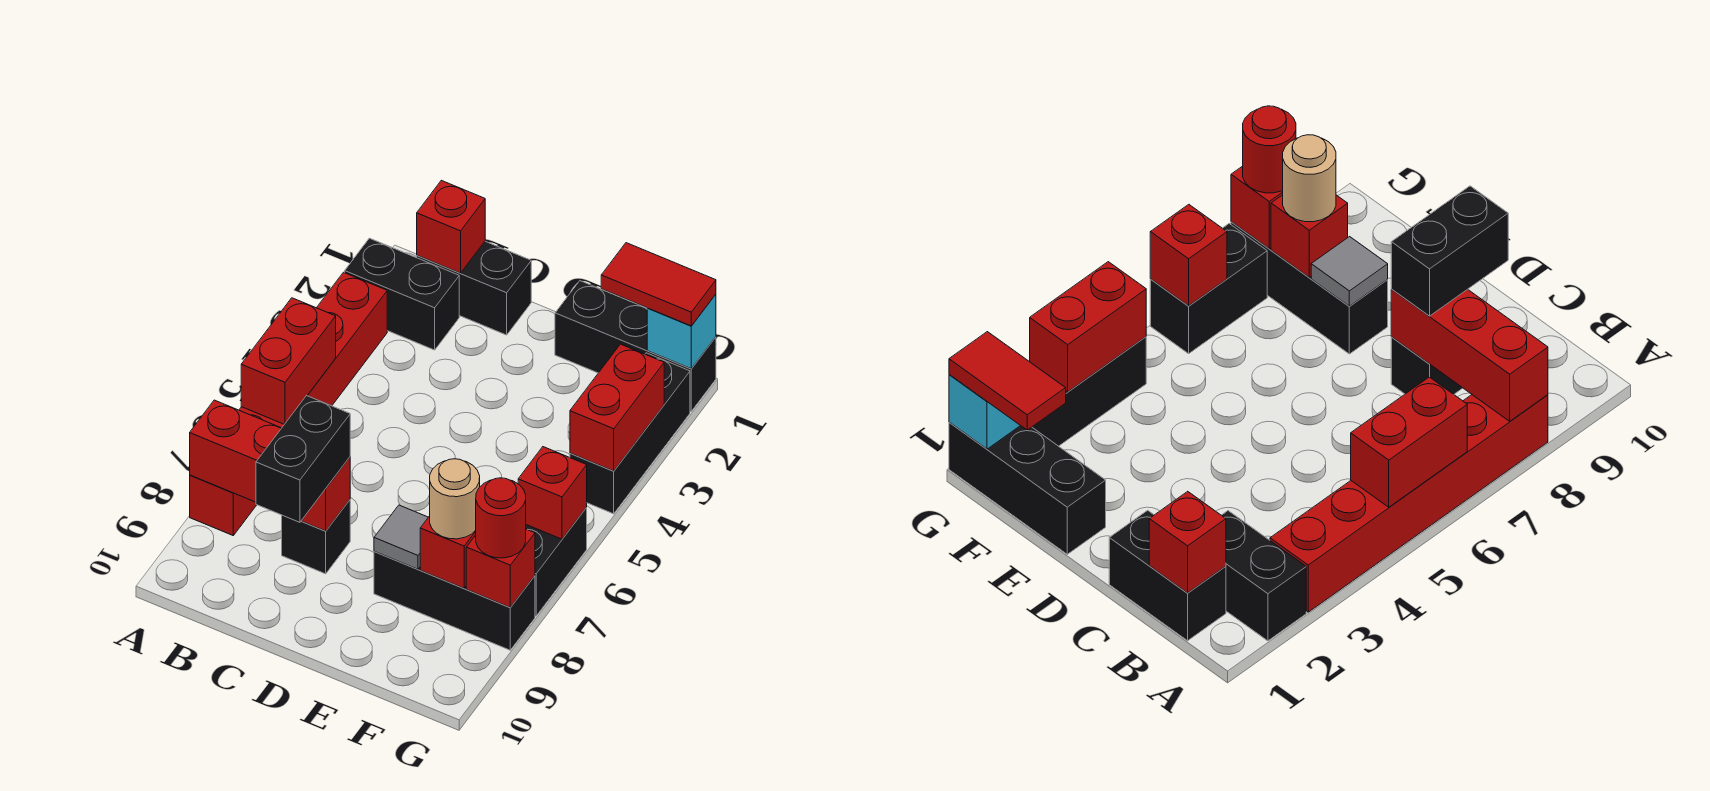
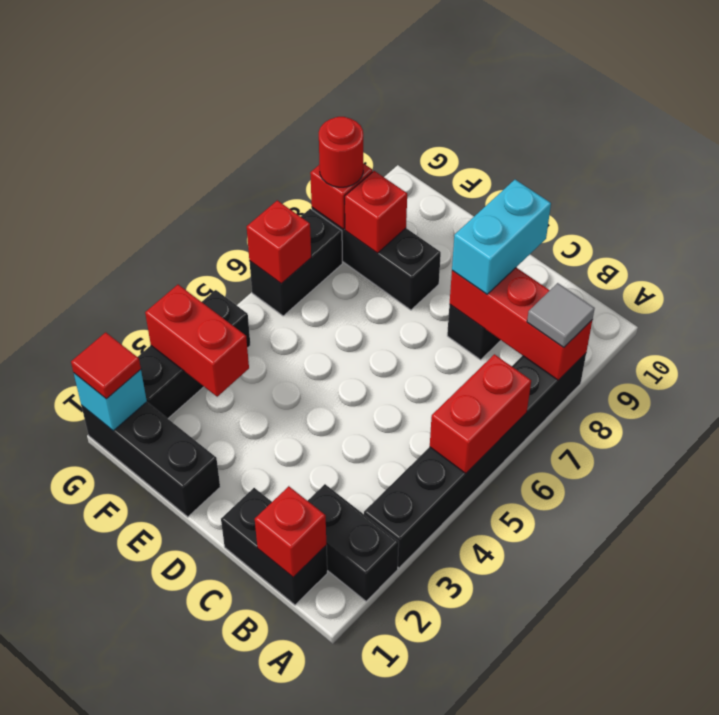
red 1x6 brick [190,272,387,535] -> black 1x6 brick [364,353,586,568]
black 1x2 brick [256,396,350,522] -> cyan 1x2 brick [452,180,551,294]
grey 1x1 tile [374,505,428,569] -> grey 1x1 tile moved to [527,283,595,347]
red 1x2 tile [601,243,716,326] -> red 1x1 tile [71,332,141,399]
tan 1x1 round brick [430,459,480,539] -> none
red 1x2 brick [570,344,664,471] -> red 1x2 brick turned to [145,285,249,397]

